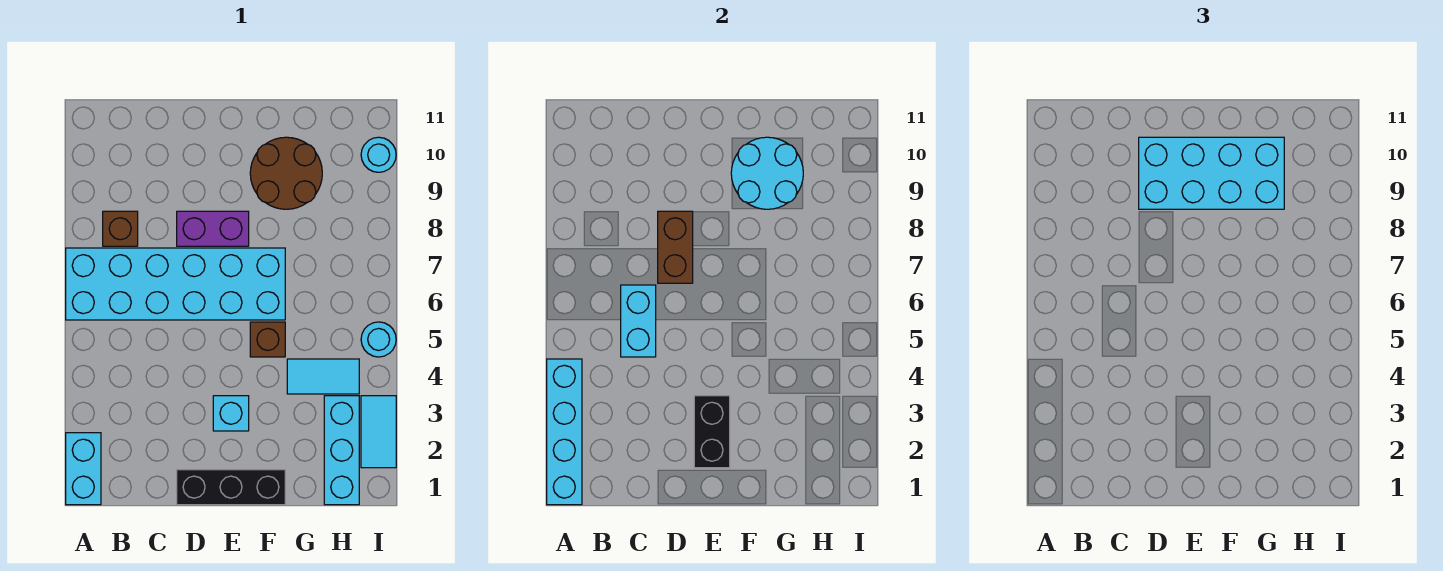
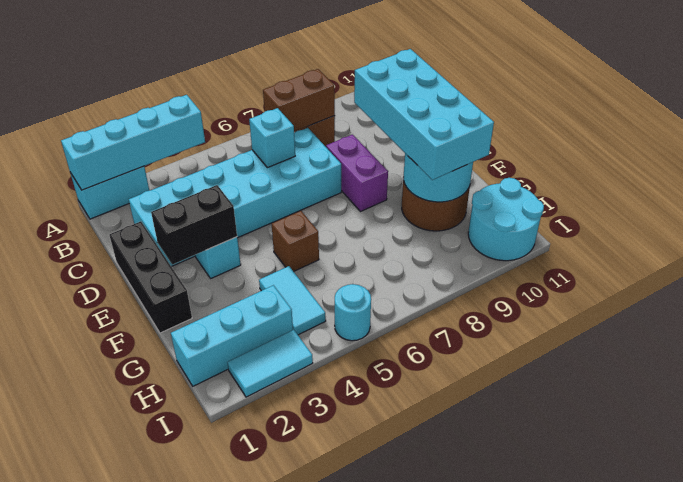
cyan 2x6 brick [66,248,285,320] -> cyan 2x6 brick turned to [129,128,341,267]
cyan 1x2 brick [621,285,656,357] -> cyan 1x1 brick [249,108,295,168]
brown 1x2 brick [658,211,693,283] -> brown 1x2 brick moved to [263,69,335,131]
cyan 1x1 round brick [361,137,396,172] -> cyan 2x2 round brick [468,178,544,261]

